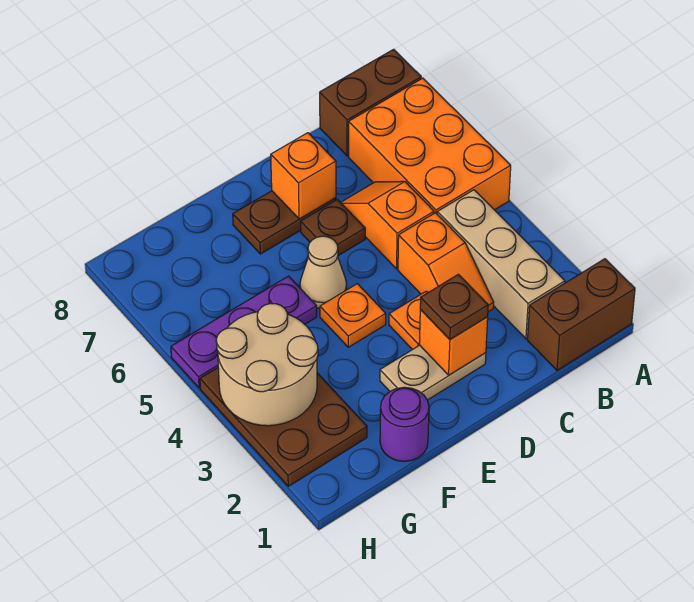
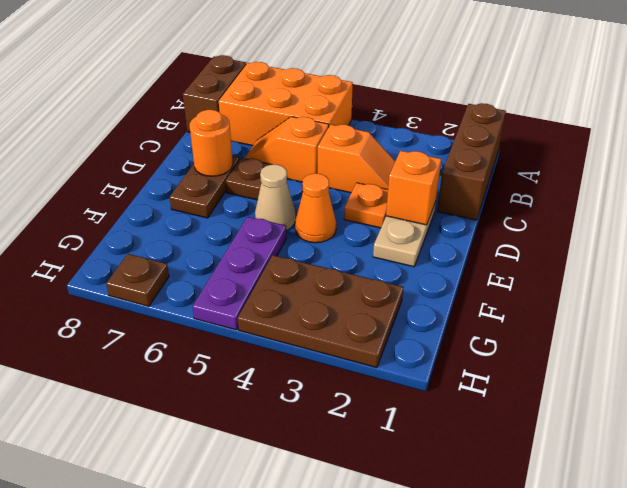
brown 1x2 brick [527,259,635,370] -> brown 1x3 brick [437,103,506,220]
tan 1x3 brick [437,190,565,339] -> none
brown 1x1 plate [420,274,488,340] -> brown 1x1 plate moved to [106,254,169,306]
orange 1x1 brick [271,133,336,219] -> orange 1x1 round brick [190,110,233,176]
orange 1x1 plate [320,284,386,347] -> orange 1x1 cone [295,173,336,243]
purple 1x1 round brick [380,387,429,461] -> none
tan 2x2 round brick [216,304,318,426] -> none

